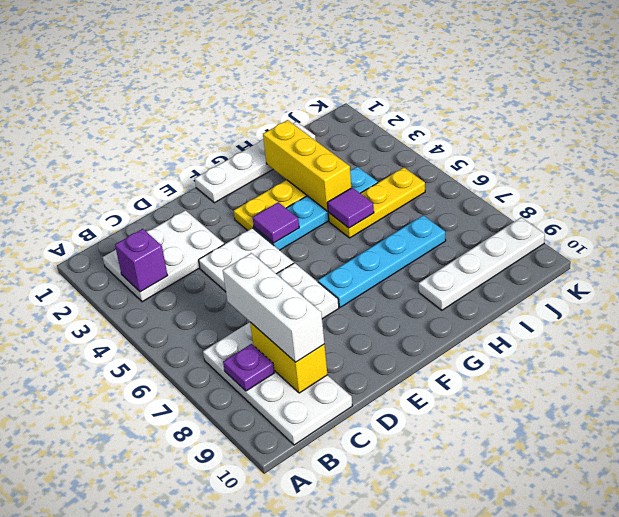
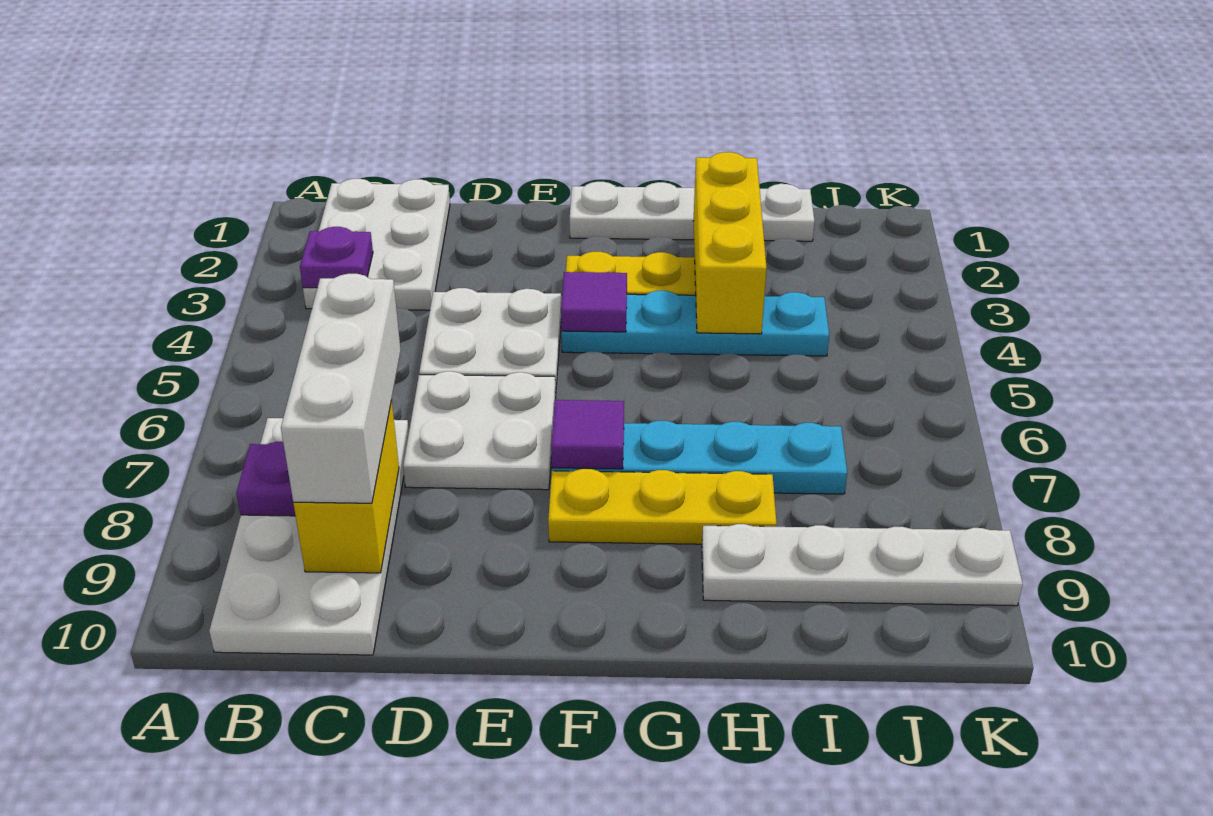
white 2x3 plate [103,210,224,302] -> white 2x3 plate turned to [303,179,450,310]
purple 1x1 brick [115,229,168,292] -> purple 1x1 plate [300,227,373,288]
yellow 1x3 plate [328,167,425,238] -> yellow 1x3 plate moved to [548,469,777,544]
purple 1x1 tile [327,188,374,228] -> purple 1x1 tile moved to [551,400,624,469]

